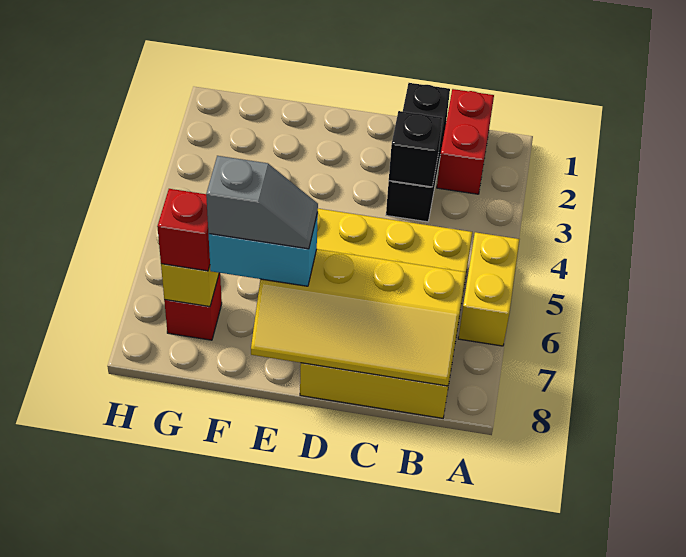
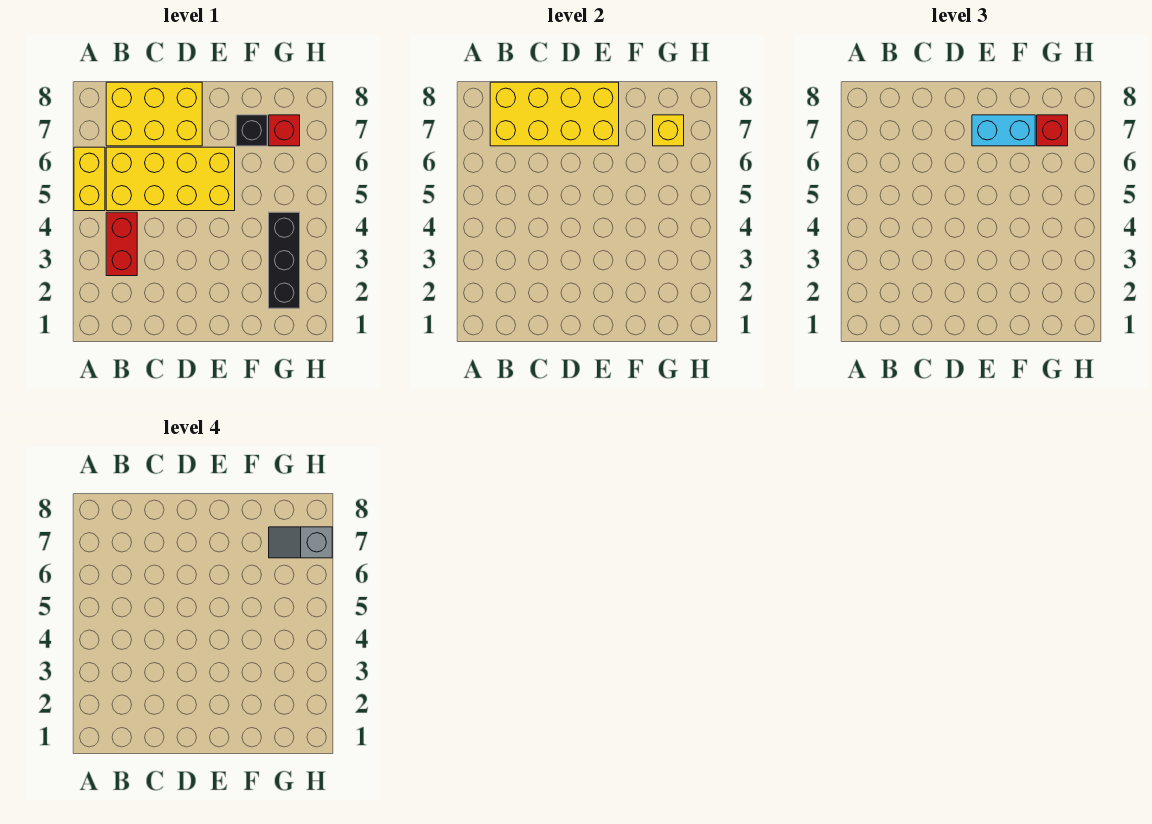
red 1x2 brick [437,89,494,194] -> red 1x2 brick moved to [106,212,137,276]
yellow 2x4 slope [251,249,466,386] -> yellow 2x4 brick [490,82,619,146]
black 1x3 brick [386,83,450,222] -> black 1x3 brick moved to [269,212,300,308]
black 1x1 brick [389,111,442,187] -> black 1x1 brick moved to [236,115,267,146]
grey 1x2 slope [206,156,318,249] -> grey 1x2 slope moved to [269,527,332,558]

